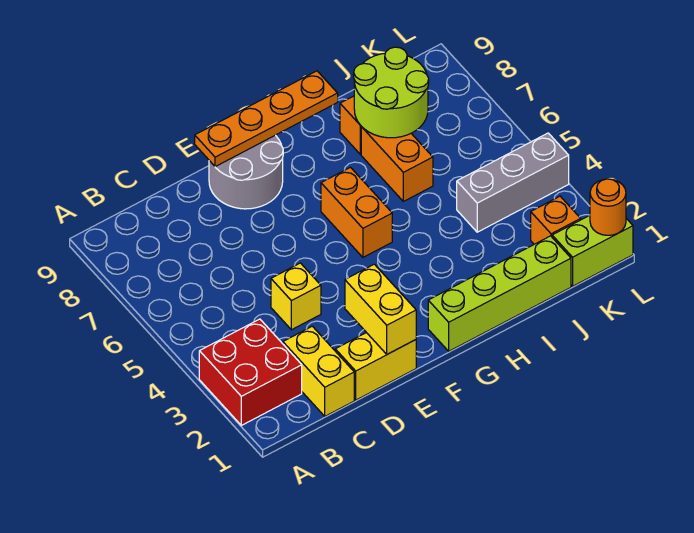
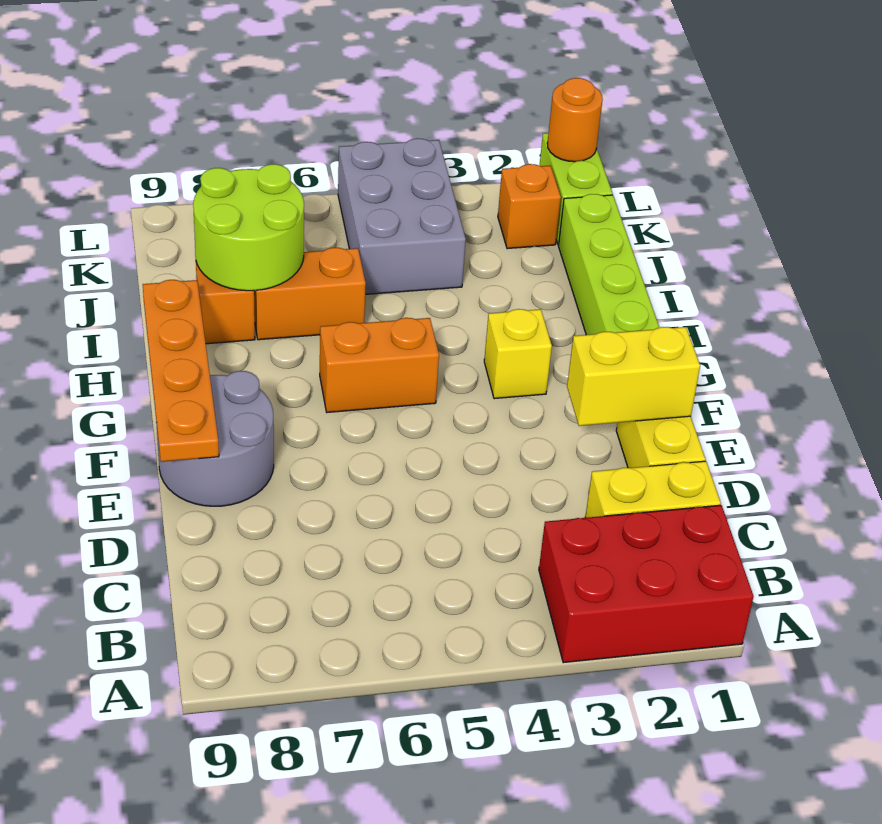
red 2x2 brick [199,319,302,425] -> red 2x3 brick [539,505,754,663]
yellow 1x1 brick [271,263,321,330] -> yellow 1x1 brick moved to [484,309,552,399]
grey 1x3 brick [457,133,569,232] -> grey 2x3 brick [338,138,466,294]

